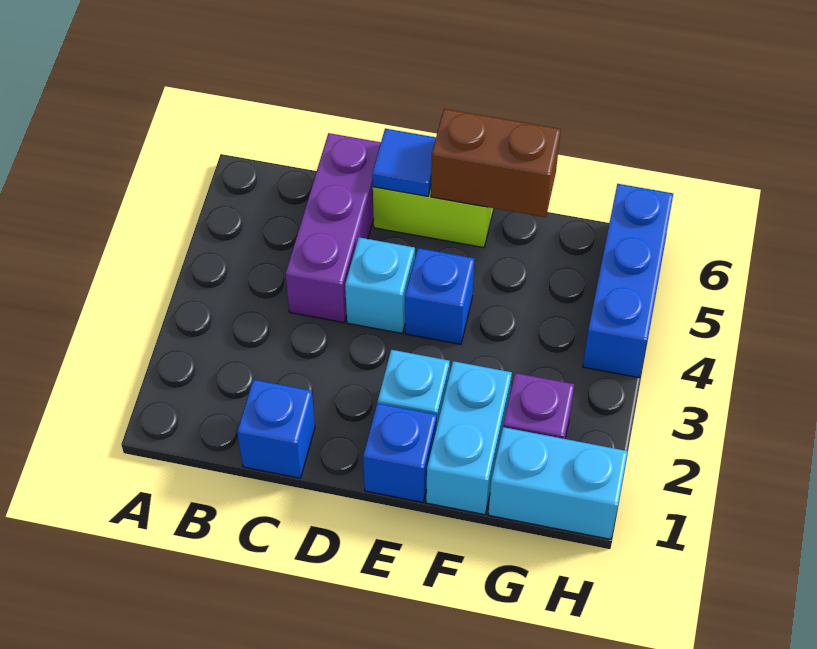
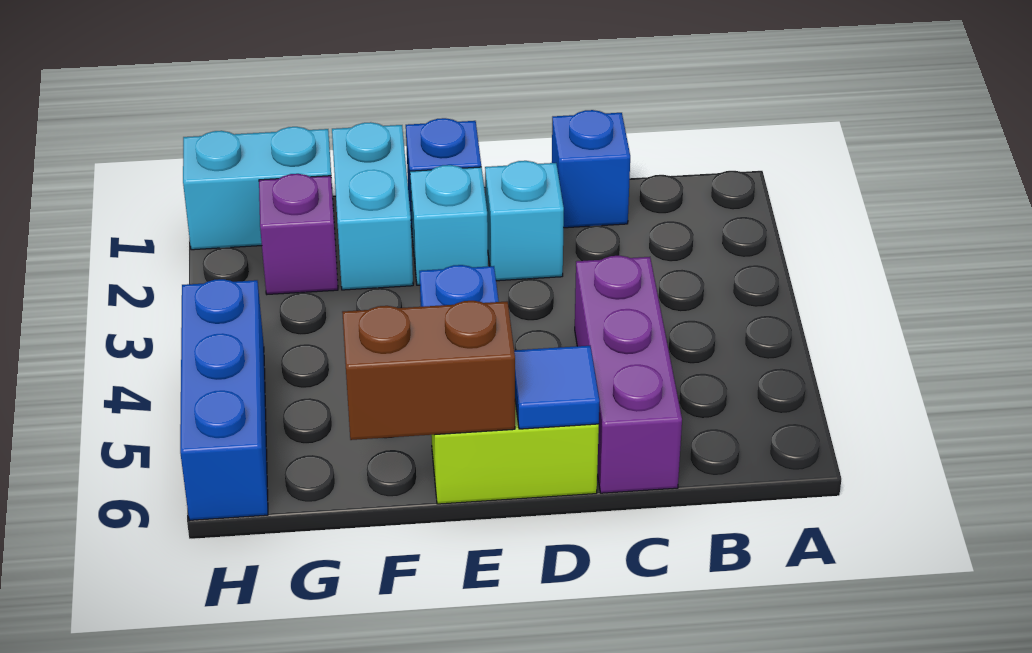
cyan 1x1 brick [345,237,415,333] -> cyan 1x1 brick moved to [485,161,564,281]

